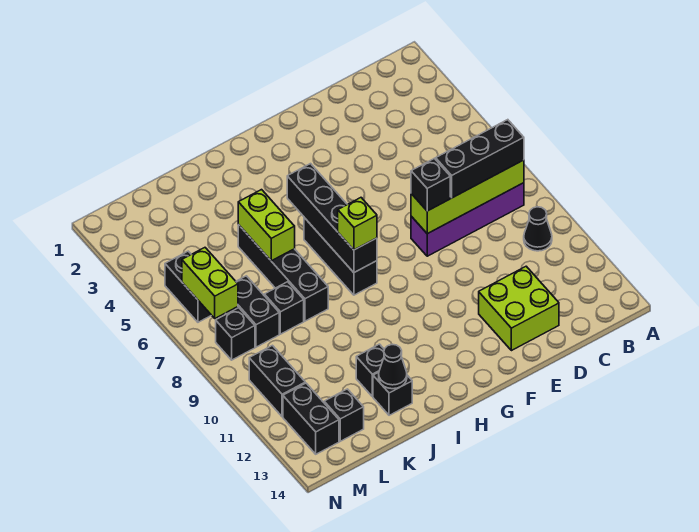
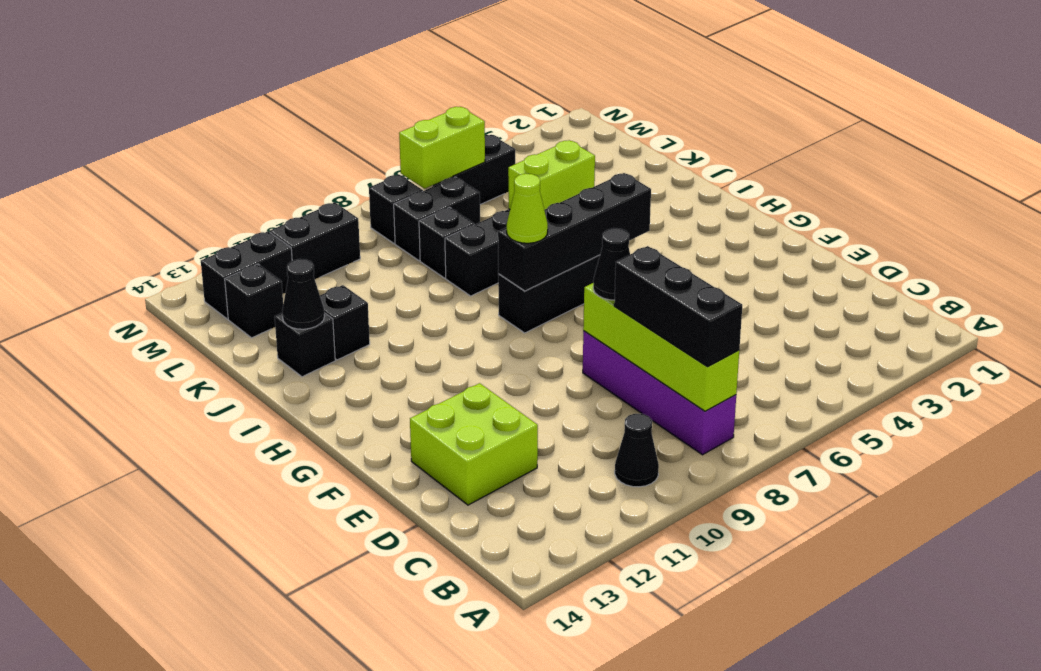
black 1x1 brick [411,158,450,211] -> black 1x1 cone [593,228,630,300]
lime 1x1 brick [338,198,377,250] -> lime 1x1 cone [507,174,548,243]

